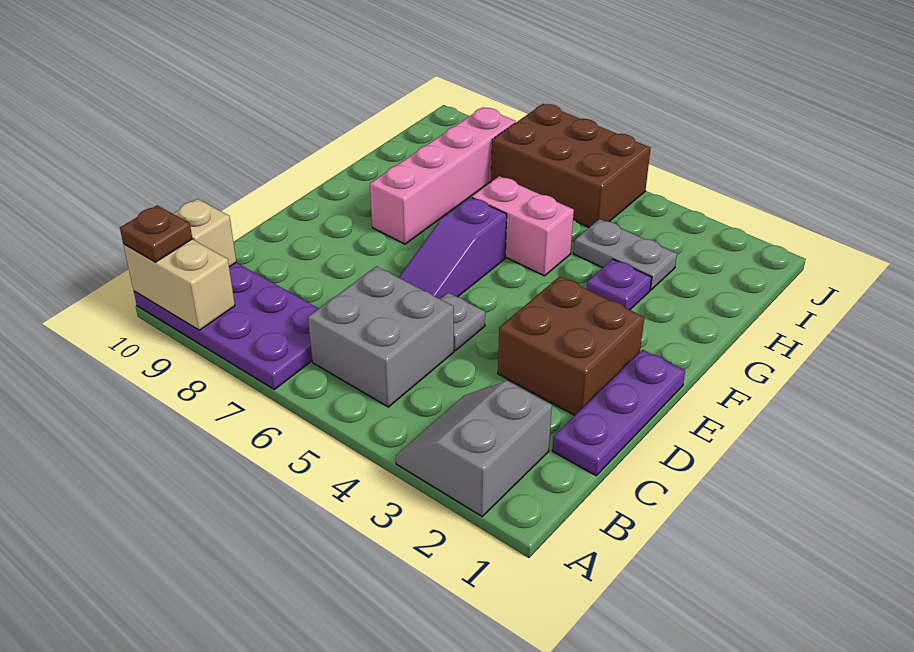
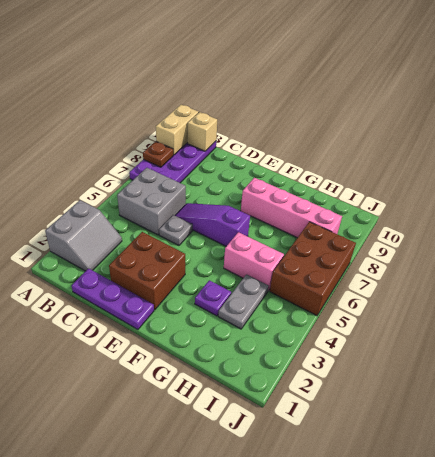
grey 2x2 slope [396,381,552,516] -> grey 2x2 slope turned to [45,200,122,271]
brown 1x1 plate [120,205,192,262] -> brown 1x1 plate moved to [143,141,173,167]
pink 1x2 brick [472,176,574,276] -> pink 1x2 brick turned to [224,232,284,291]

